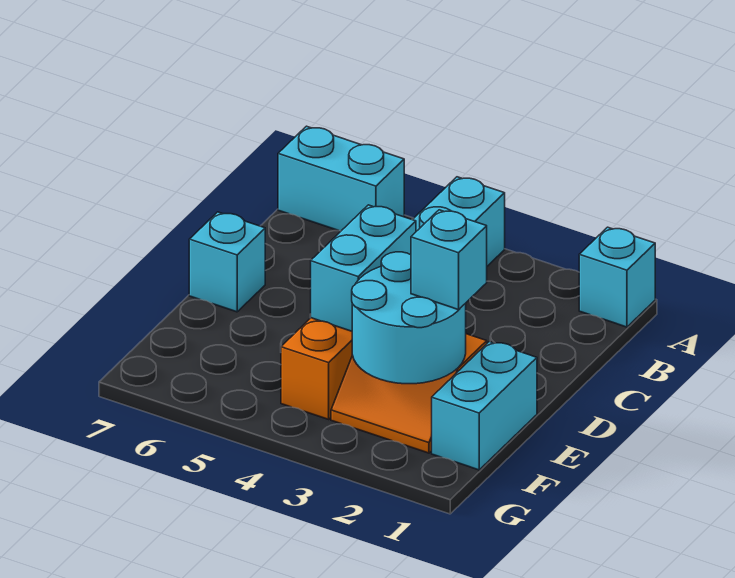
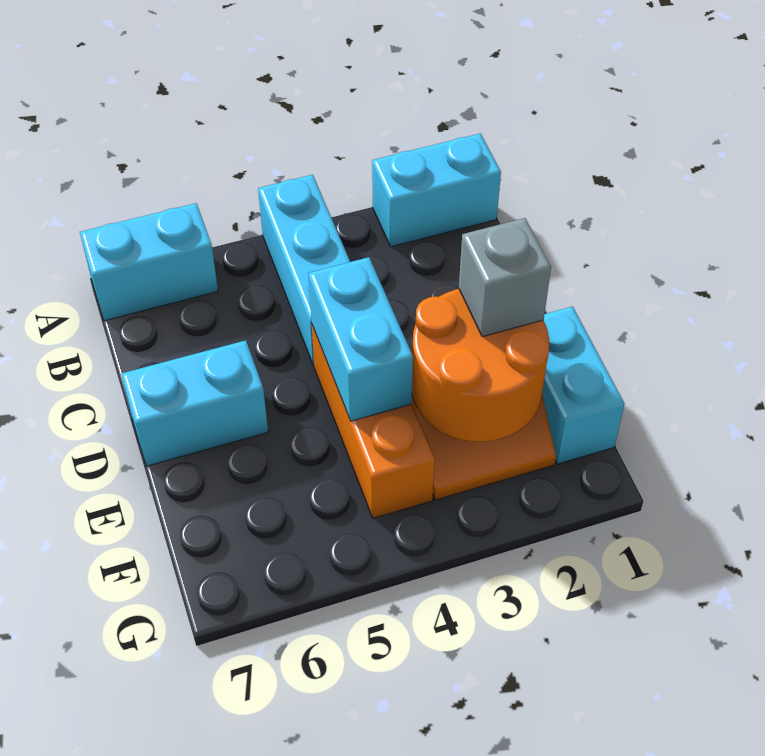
cyan 1x1 brick [579,227,655,327] -> cyan 1x2 brick [372,133,501,247]
cyan 1x1 brick [189,212,265,312] -> cyan 1x2 brick [121,340,268,466]
cyan 2x2 round brick [352,252,466,384] -> orange 2x2 round brick [412,289,549,442]
cyan 1x1 brick [411,210,487,310] -> grey 1x1 brick [459,218,551,337]

